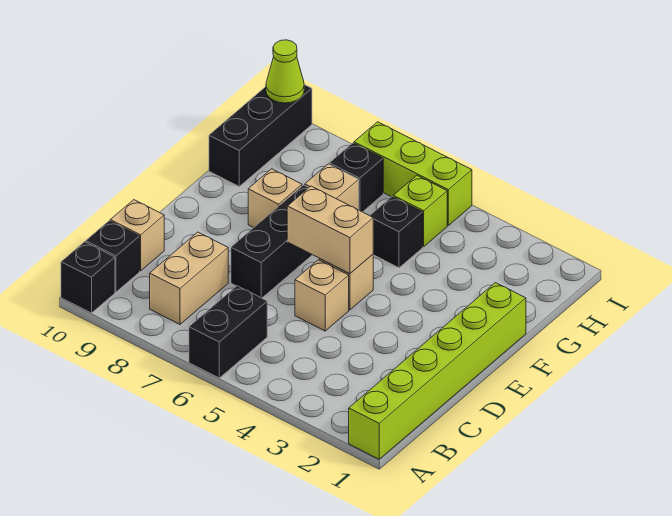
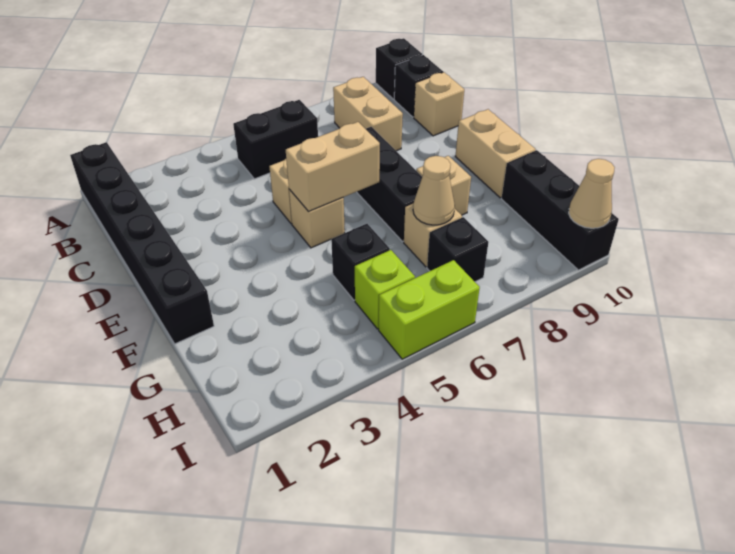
lime 1x6 brick [349,283,526,459] -> black 1x6 brick [70,142,214,344]
black 1x2 brick [189,286,267,378] -> black 1x2 brick turned to [233,100,318,179]
none -> tan 1x2 brick [455,109,536,198]
none -> tan 1x1 cone [413,156,455,225]
lime 1x3 brick [354,122,472,225] -> lime 1x2 brick [379,260,480,359]
lime 1x1 cone [266,40,304,103] -> tan 1x1 cone [569,159,615,228]

